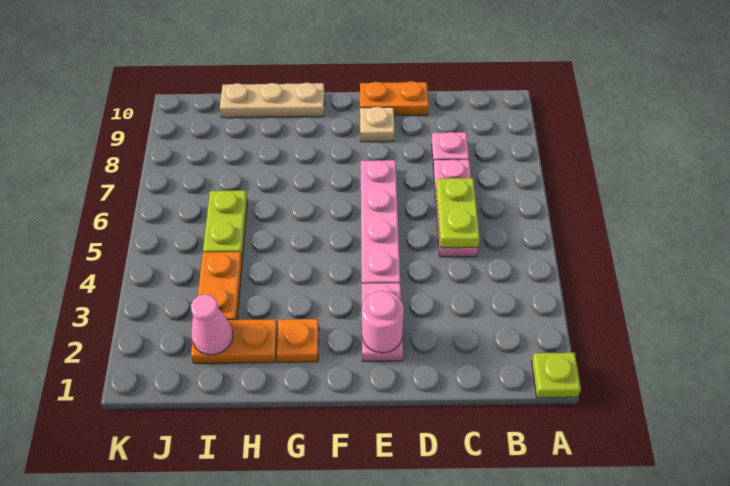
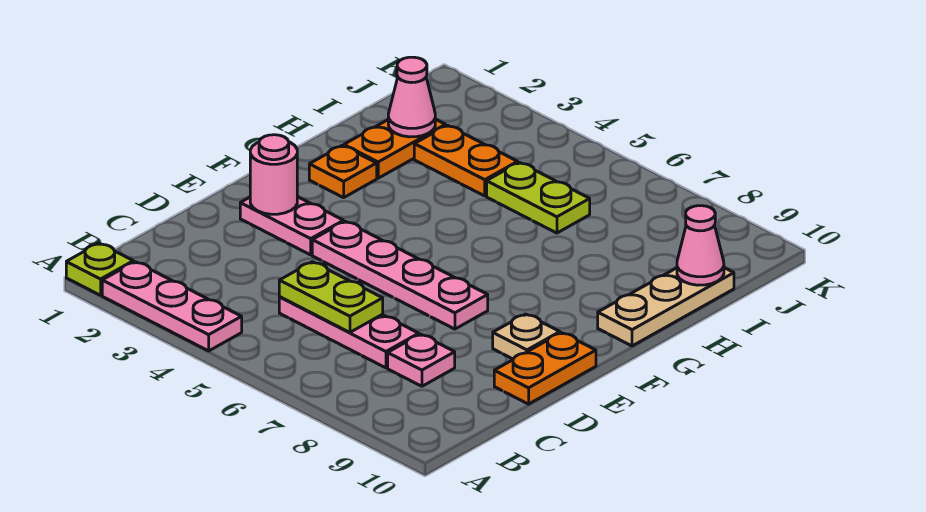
none -> pink 1x3 plate [102,262,242,351]
none -> pink 1x1 cone [677,206,724,285]

